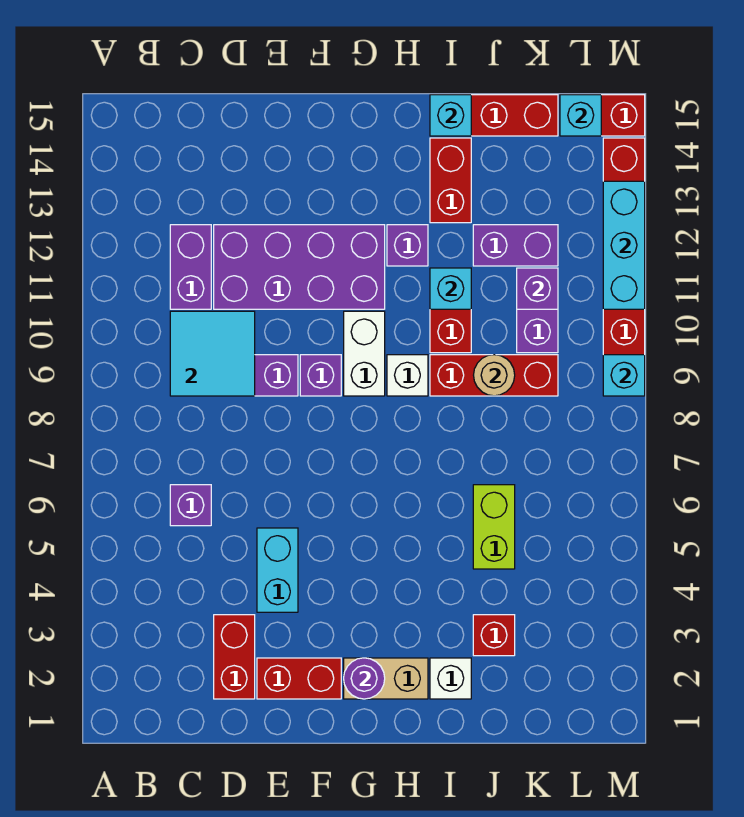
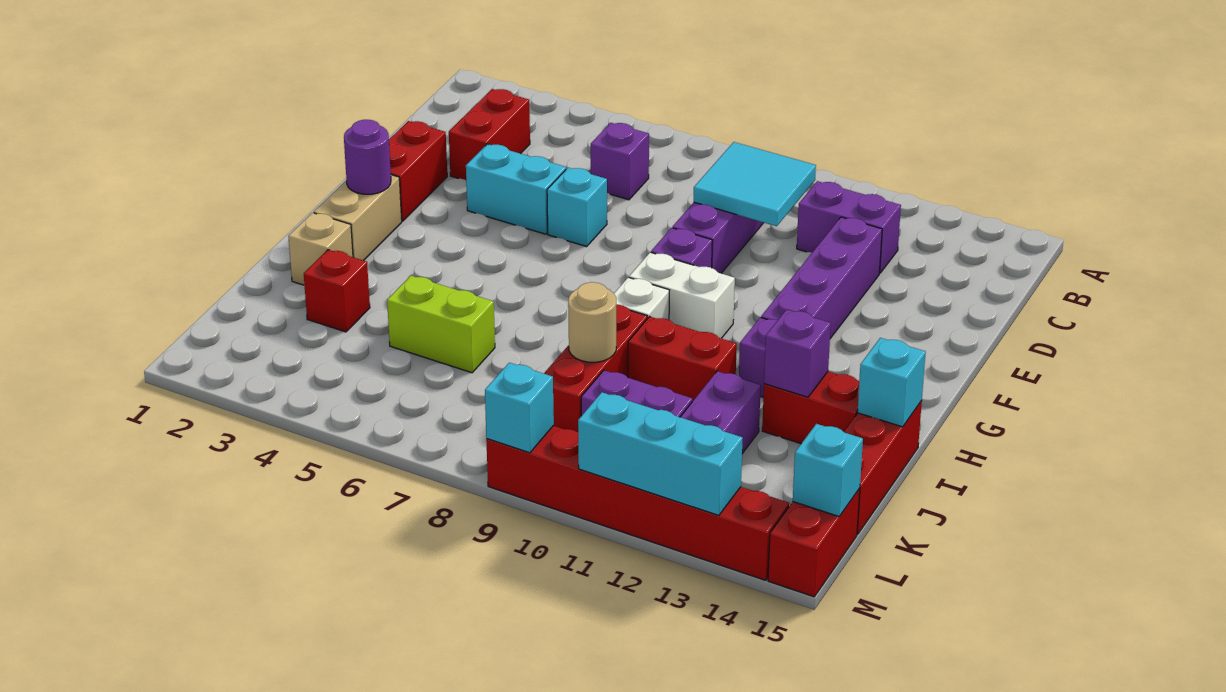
red 1x2 brick [214,615,255,699] -> red 1x2 brick turned to [449,89,530,180]
purple 2x4 brick [214,225,385,309] -> purple 1x4 brick [761,217,882,338]
white 1x1 brick [430,658,471,699] -> tan 1x1 brick [288,213,353,285]
cyan 1x1 brick [430,268,471,309] -> cyan 1x1 brick moved to [547,168,607,247]
purple 1x1 brick [517,268,558,309] -> purple 1x1 brick moved to [764,309,831,397]

